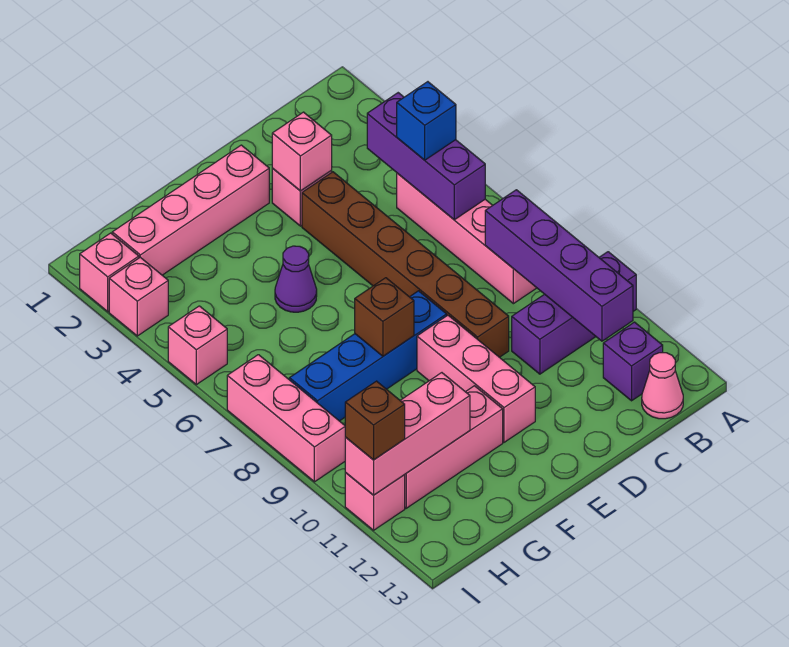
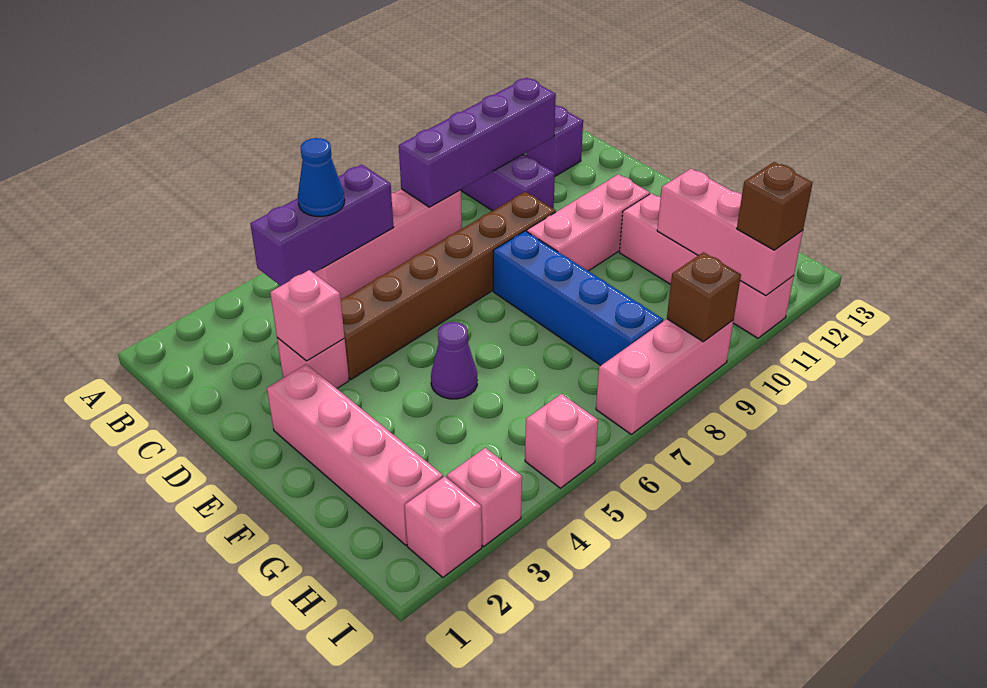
blue 1x1 brick [397,82,456,160] -> blue 1x1 cone [298,138,345,217]
pink 1x1 cone [642,353,683,419] -> none
brown 1x1 brick [355,278,414,356] -> brown 1x1 brick moved to [667,252,741,342]

